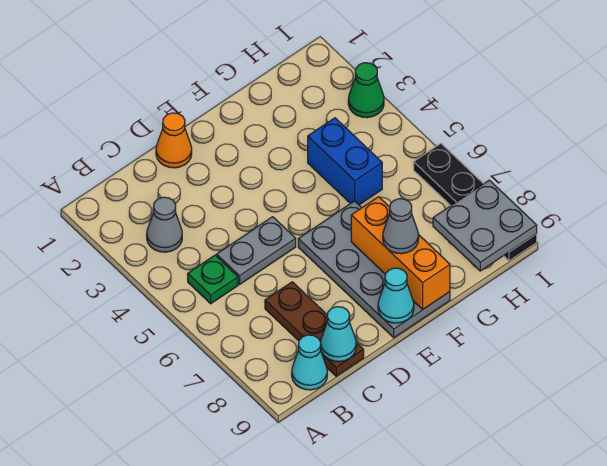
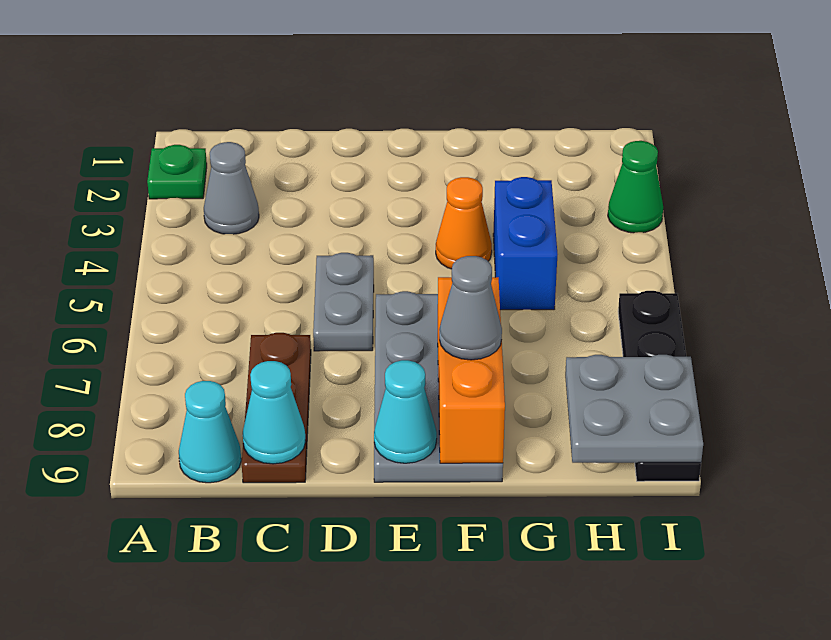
green 1x1 plate [188,255,238,304] -> green 1x1 plate moved to [147,145,207,199]
grey 1x2 plate [217,217,296,284] -> grey 1x2 plate turned to [313,253,374,351]
orange 1x1 cone [156,113,192,168] -> orange 1x1 cone moved to [436,177,492,269]

